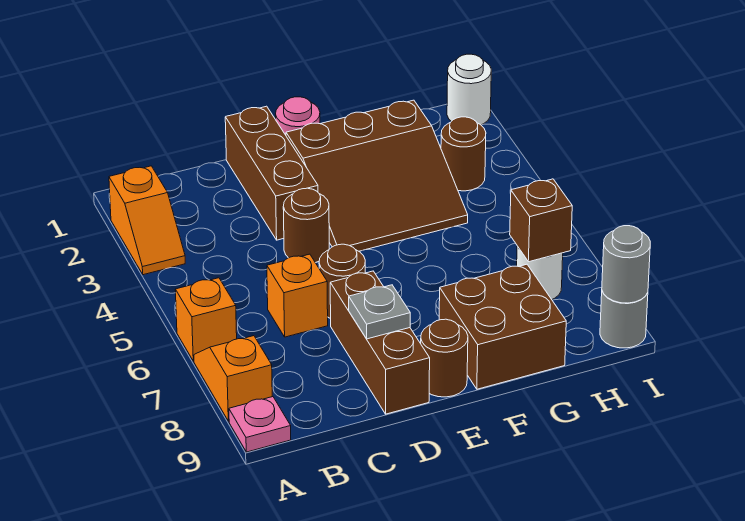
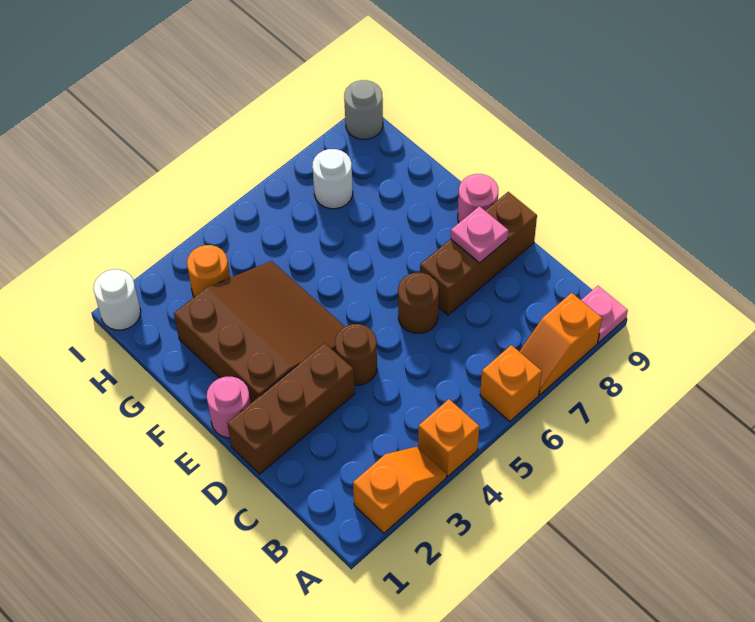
orange 1x1 brick [267,254,328,337] -> orange 1x1 brick moved to [418,399,479,476]
grey 1x1 plate [349,285,410,339] -> pink 1x1 plate [451,206,509,263]
brown 1x1 round brick [421,319,468,397] -> pink 1x1 round brick [458,174,498,223]
brown 2x2 brick [439,264,566,389] -> none
brown 1x1 round brick [441,117,486,191] -> orange 1x1 round brick [187,245,230,297]
brown 1x1 brick [510,179,572,262] -> none
grey 1x1 round brick [602,226,650,303] -> none

